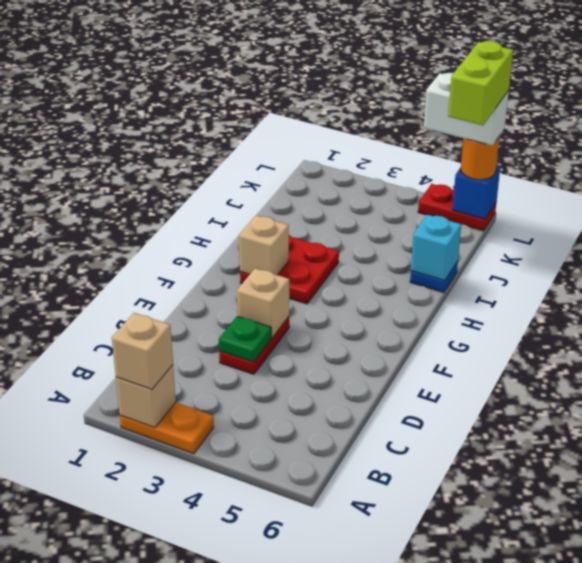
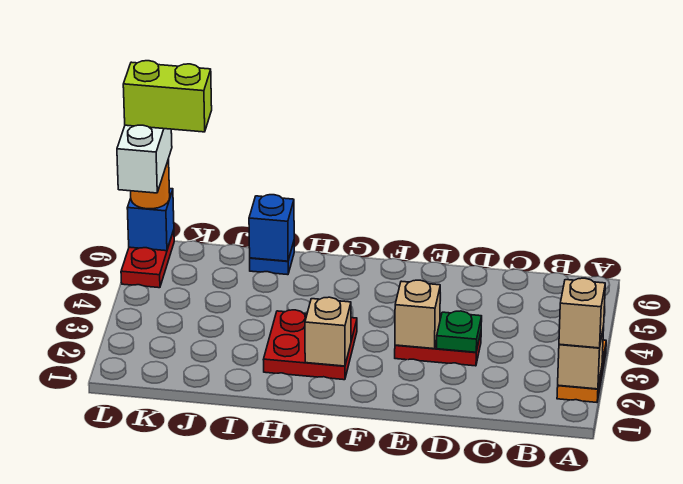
cyan 1x1 brick [411,215,461,280] -> blue 1x1 brick [249,195,294,261]

